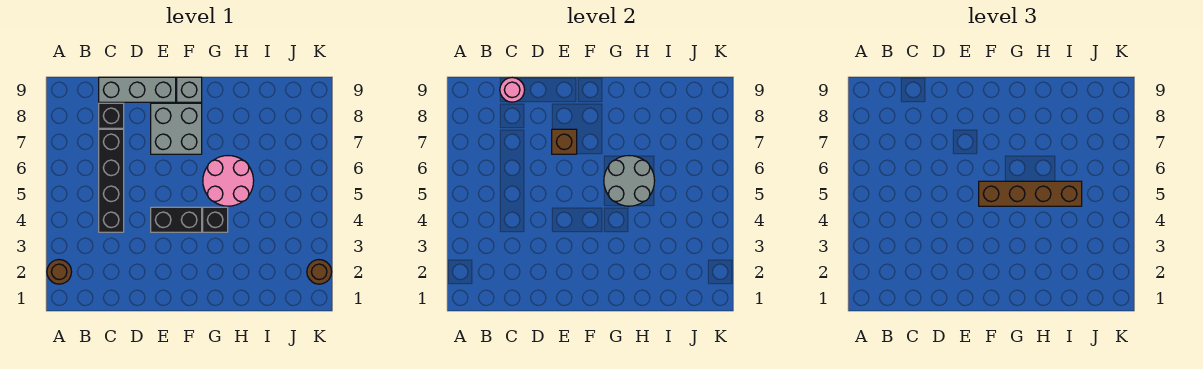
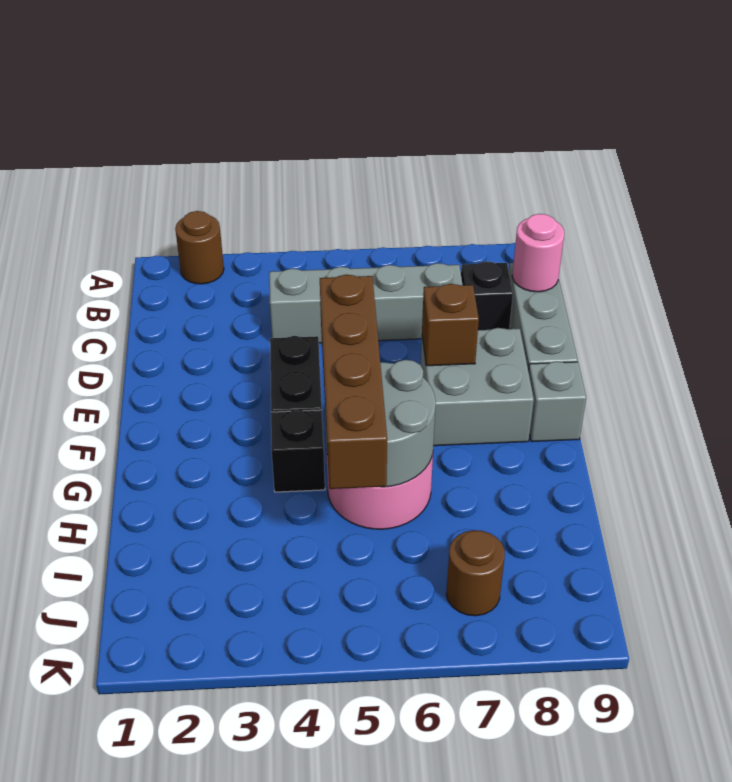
black 1x4 brick [99,129,124,232] -> grey 1x4 brick [269,263,463,343]
brown 1x1 round brick [307,260,332,284] -> brown 1x1 round brick moved to [446,530,505,616]

